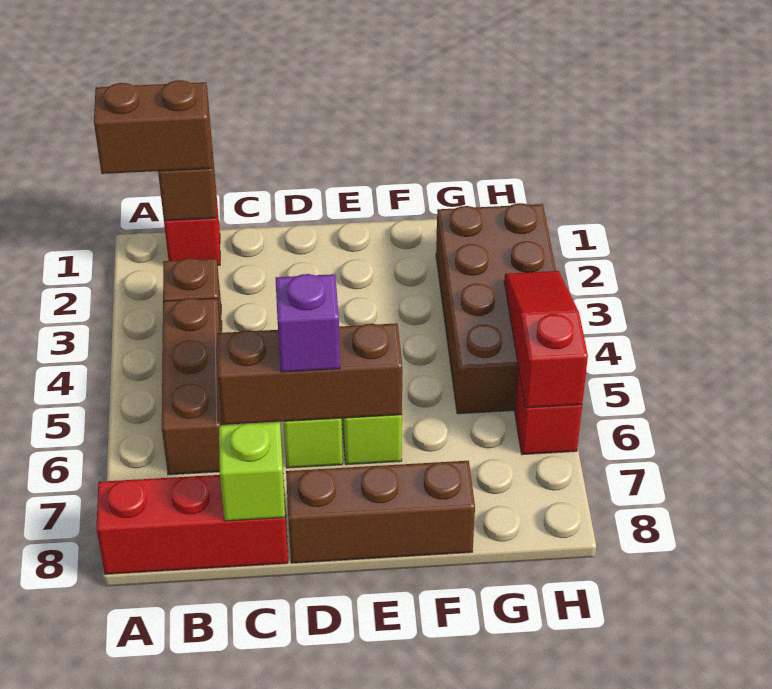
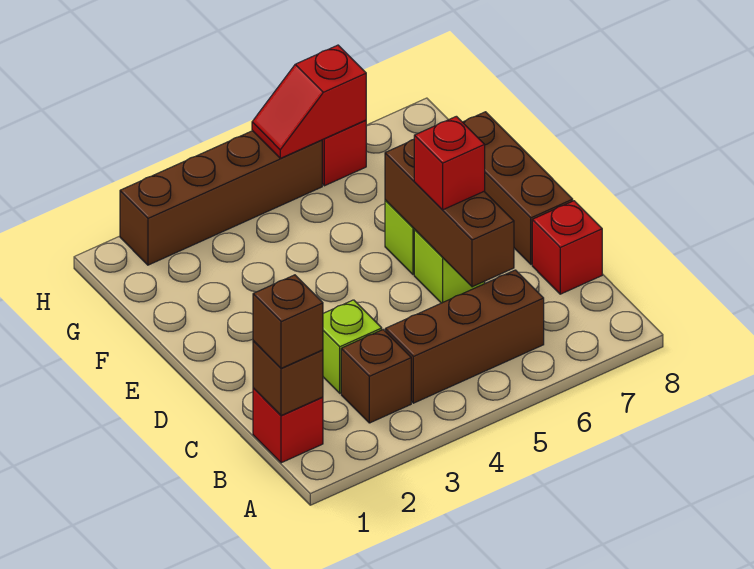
brown 1x2 brick [94,80,212,174] -> brown 1x1 brick [253,275,323,368]
red 1x3 brick [96,475,288,574] -> red 1x1 brick [532,201,602,294]
lime 1x1 brick [219,422,285,521] -> lime 1x1 brick moved to [323,300,382,393]
purple 1x1 brick [276,274,340,372] -> red 1x1 brick [414,116,485,210]
brown 2x4 brick [436,203,556,414] -> brown 1x4 brick [120,131,322,265]
red 1x3 slope [504,271,588,408] -> red 1x2 slope [252,45,366,159]

